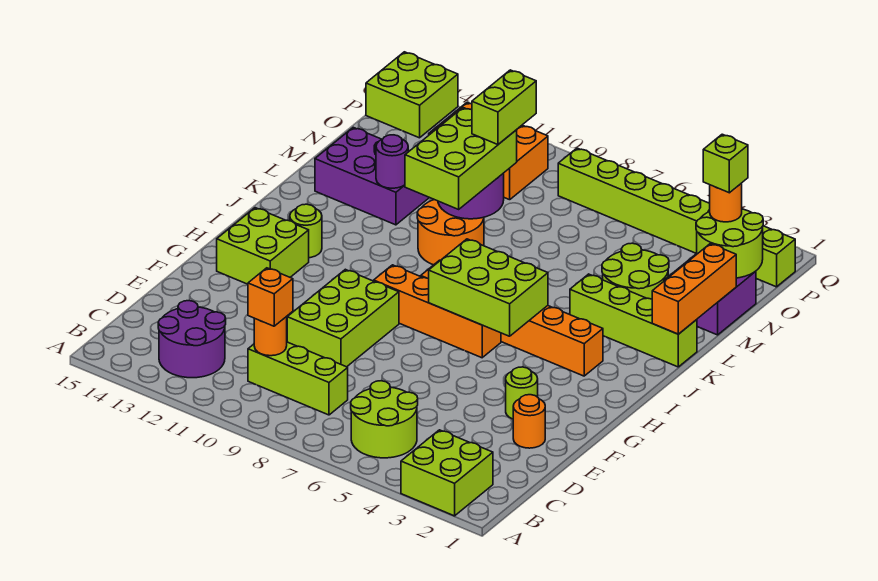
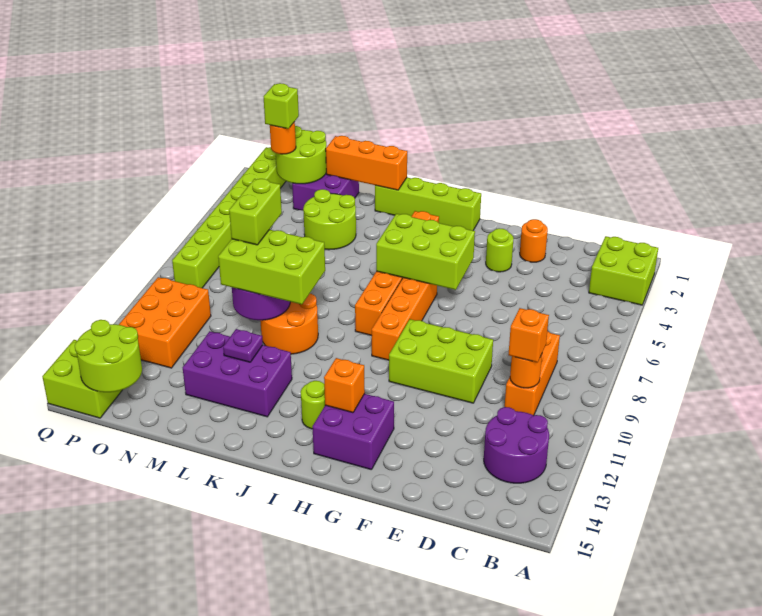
lime 2x2 round brick [351,381,418,458] -> lime 2x2 round brick moved to [75,320,142,392]
lime 1x3 brick [248,342,348,415] -> orange 1x3 brick [505,331,560,416]
lime 2x2 brick [217,208,309,284] -> purple 2x2 brick [312,394,394,470]
lime 2x3 brick [429,239,548,336] -> lime 2x3 brick turned to [376,214,475,290]
none -> orange 1x1 brick [324,358,365,413]
lime 1x4 brick [570,274,697,367] -> lime 1x4 brick turned to [375,178,481,231]
purple 2x3 brick [315,127,429,225] -> purple 2x3 brick turned to [183,331,292,417]
purple 1x1 round brick [376,135,408,188] -> purple 1x1 plate [223,329,263,362]
lime 1x2 brick [472,70,536,145] -> lime 1x2 brick turned to [229,179,282,245]

